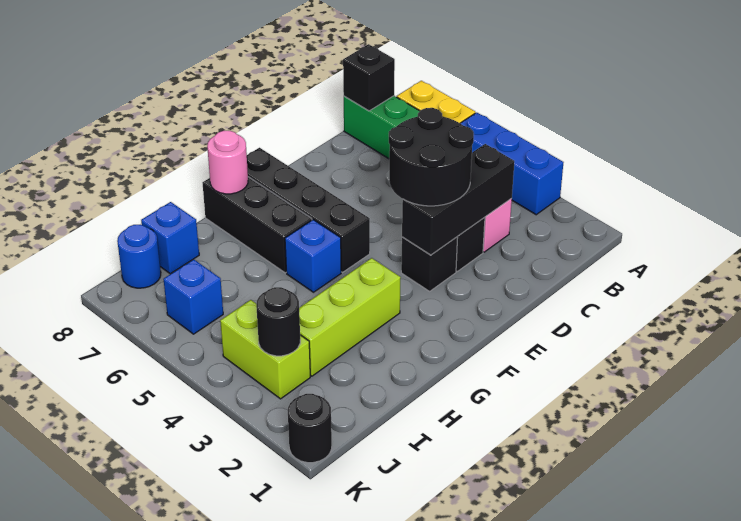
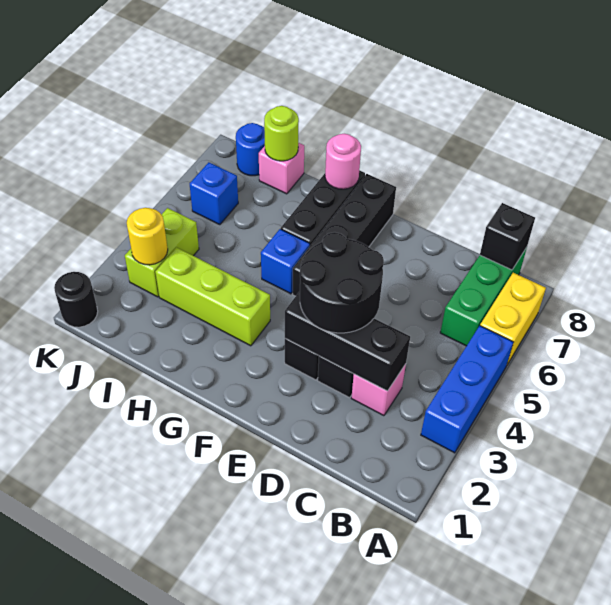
blue 1x1 brick [141,202,199,274] -> pink 1x1 brick [259,143,304,194]
none -> lime 1x1 round brick [264,106,299,161]
black 1x1 round brick [256,287,300,356] -> yellow 1x1 round brick [127,208,168,265]

